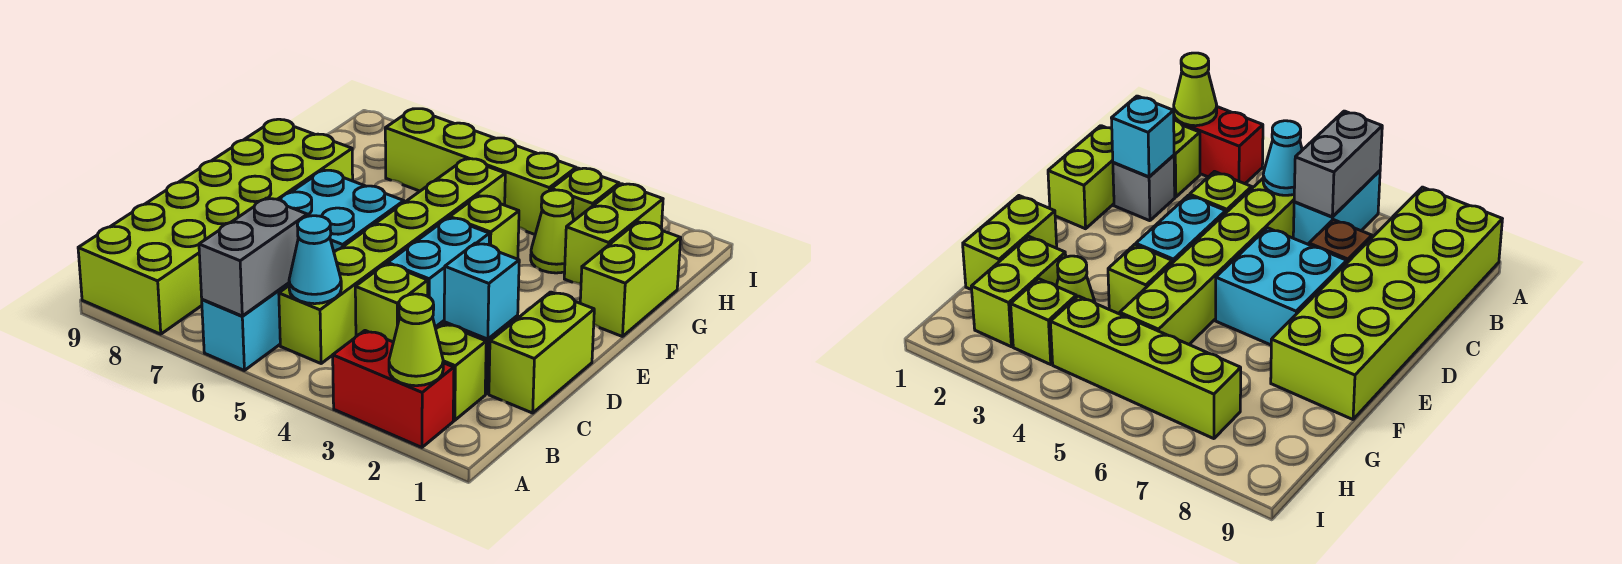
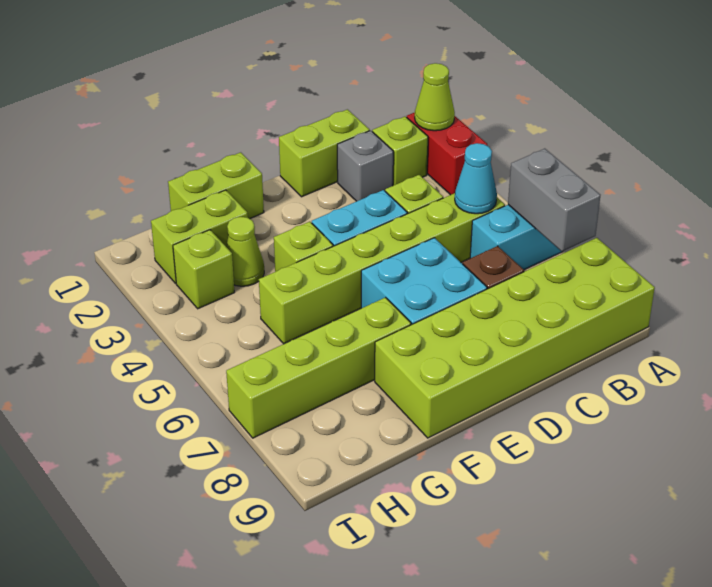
grey 1x2 brick [199,198,307,316] -> grey 1x2 brick turned to [508,149,600,252]
cyan 1x1 brick [444,243,519,339] -> none
lime 1x4 brick [385,109,576,234] -> lime 1x4 brick turned to [226,298,411,438]

